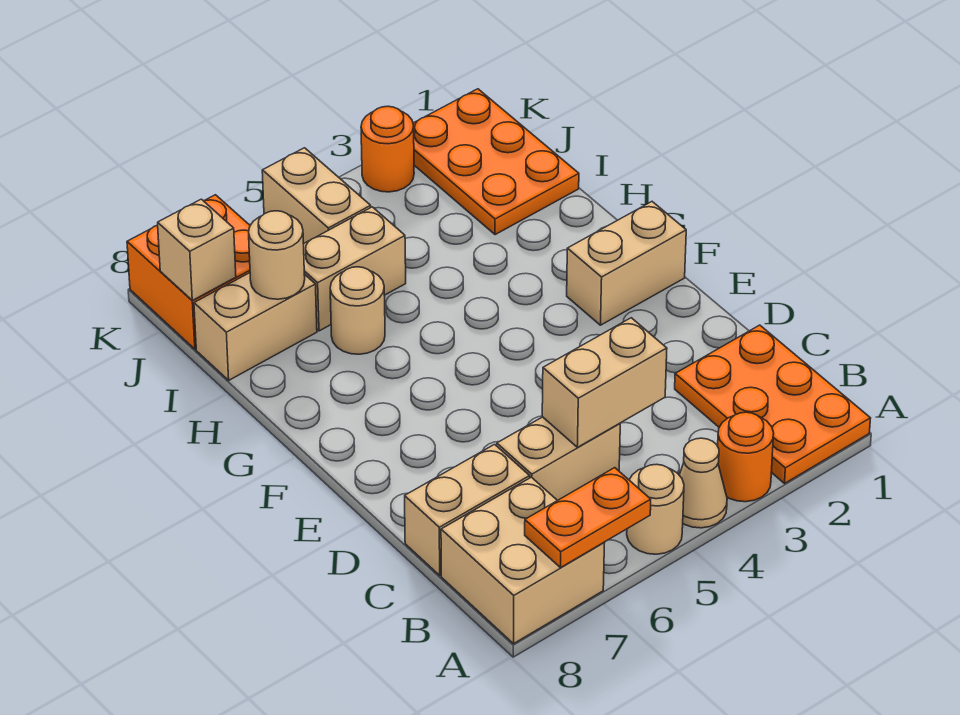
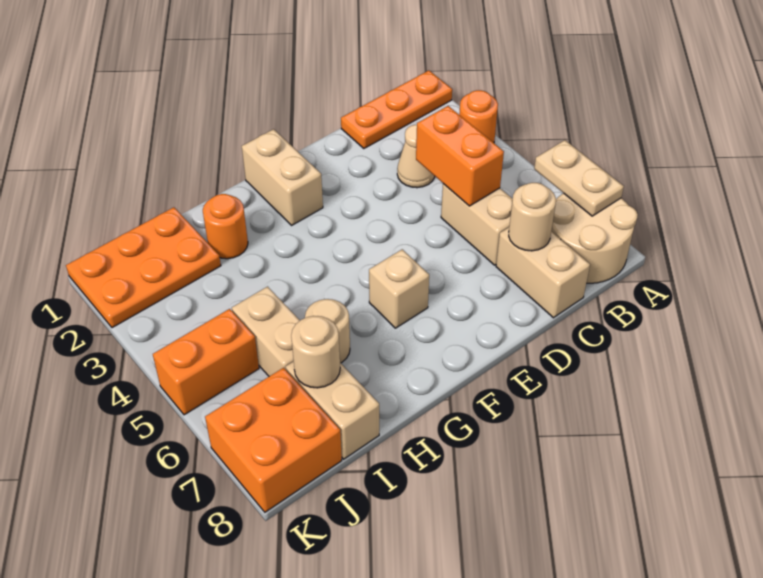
orange 2x3 plate [675,325,871,483] -> orange 1x3 plate [341,71,452,149]
tan 1x1 cone [679,438,727,528] -> tan 1x1 cone moved to [397,125,435,188]
tan 1x1 round brick [627,464,684,554] -> tan 1x1 round brick moved to [509,183,556,251]
orange 1x2 plate [525,468,651,568] -> tan 1x2 plate [534,140,624,216]
tan 2x2 brick [441,477,604,644] -> tan 2x2 round brick [551,193,638,283]
tan 1x2 brick [542,318,667,447] -> orange 1x2 brick [416,106,504,206]
tan 1x2 brick [262,148,371,244] -> orange 1x2 brick [153,309,259,415]
tan 1x1 brick [158,199,236,300] -> tan 1x1 brick moved to [369,249,429,328]
orange 1x1 round brick [361,106,414,192] -> orange 1x1 round brick moved to [203,194,248,259]

